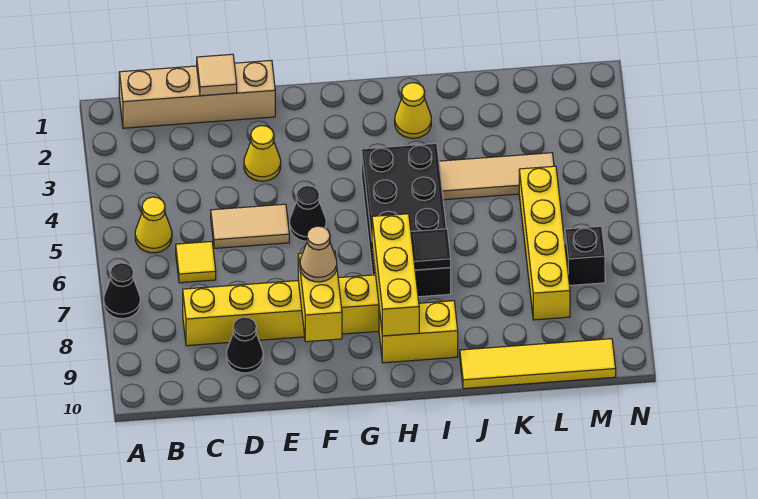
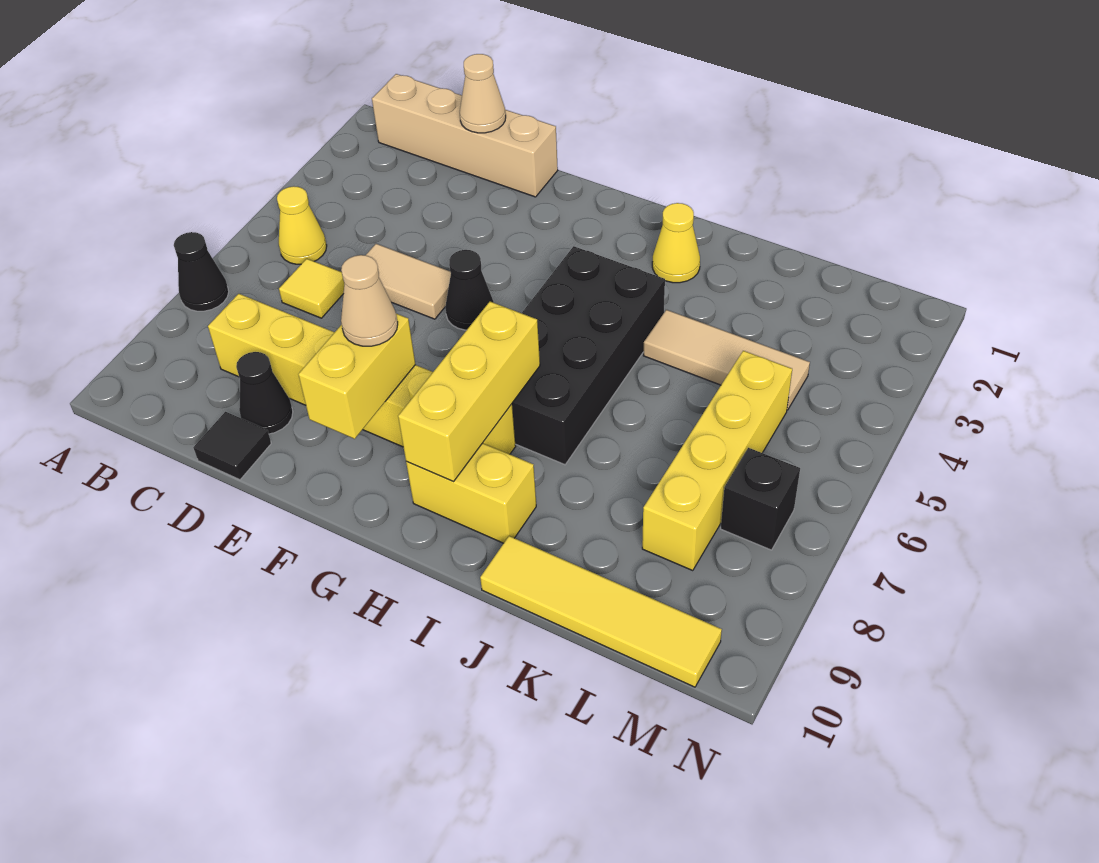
tan 1x1 tile [197,54,237,96] -> tan 1x1 cone [460,54,506,133]
yellow 1x1 cone [244,126,281,181] -> none
black 1x1 tile [411,229,451,270] -> black 1x1 tile moved to [193,412,271,480]

